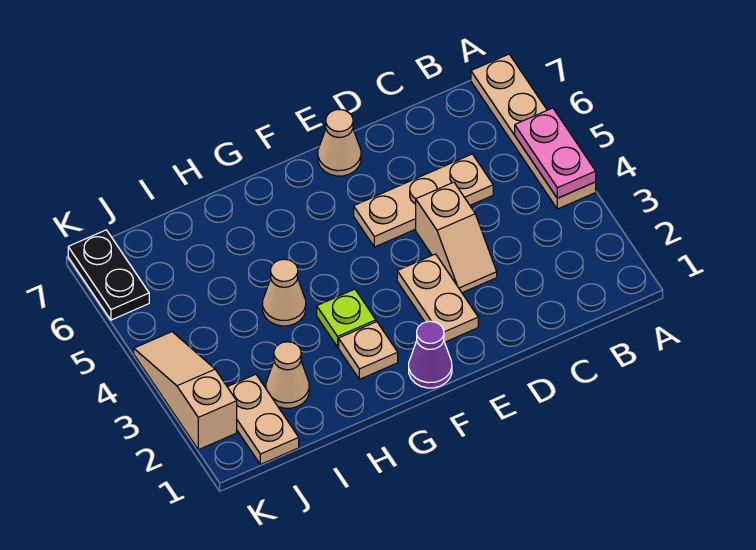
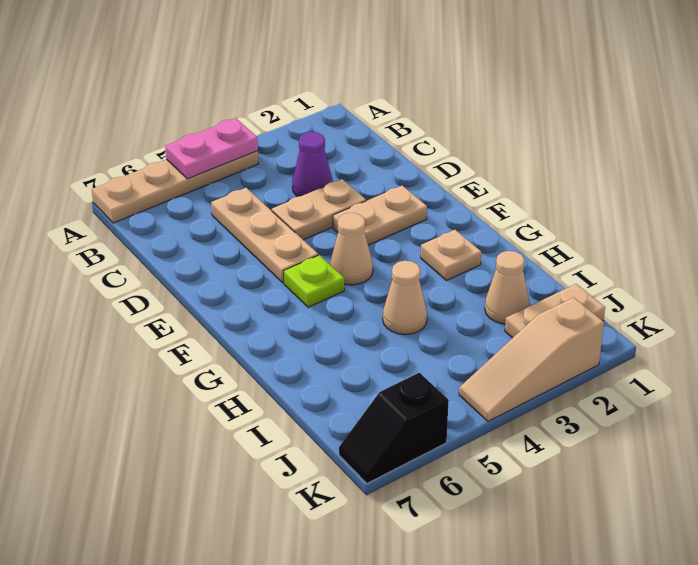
tan 1x2 slope [416,182,497,293] -> tan 1x2 plate [272,179,366,240]
tan 1x1 cone [318,109,361,176] -> tan 1x1 cone moved to [330,213,373,285]
purple 1x1 cone [409,321,452,388] -> purple 1x1 cone moved to [292,132,333,197]
lime 1x1 plate [317,289,376,347] -> lime 1x1 plate moved to [284,255,344,307]
black 1x2 plate [68,230,149,320] -> black 1x2 slope [339,373,449,483]

